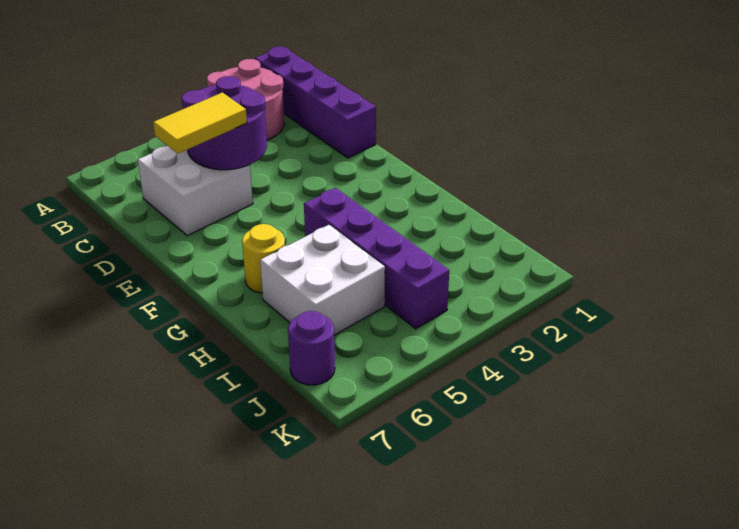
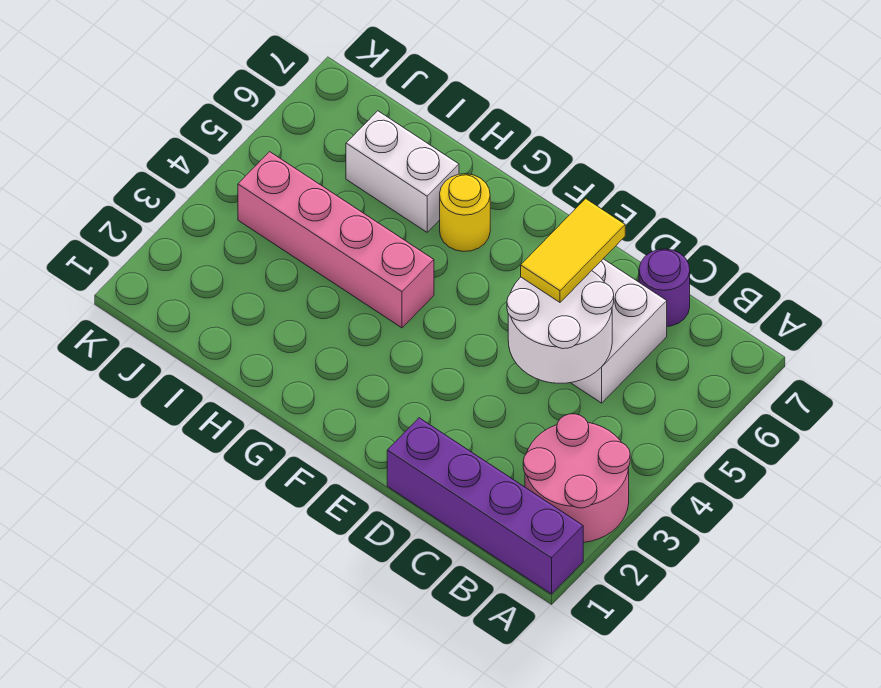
purple 2x2 round brick [182,76,267,170] -> white 2x2 round brick [507,271,614,383]
purple 1x4 brick [304,188,449,329] -> pink 1x4 brick [238,152,434,328]
white 2x2 brick [260,225,385,335] -> white 1x2 brick [346,111,459,232]
purple 1x1 round brick [288,311,335,385] -> purple 1x1 round brick moved to [639,249,690,326]

